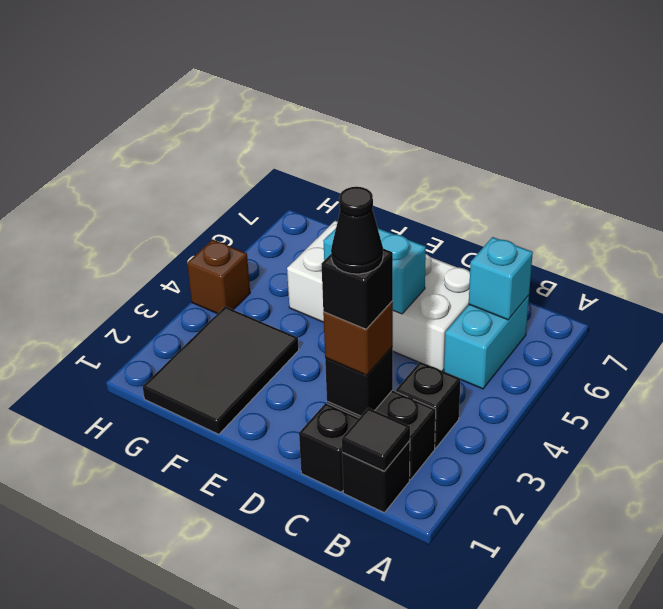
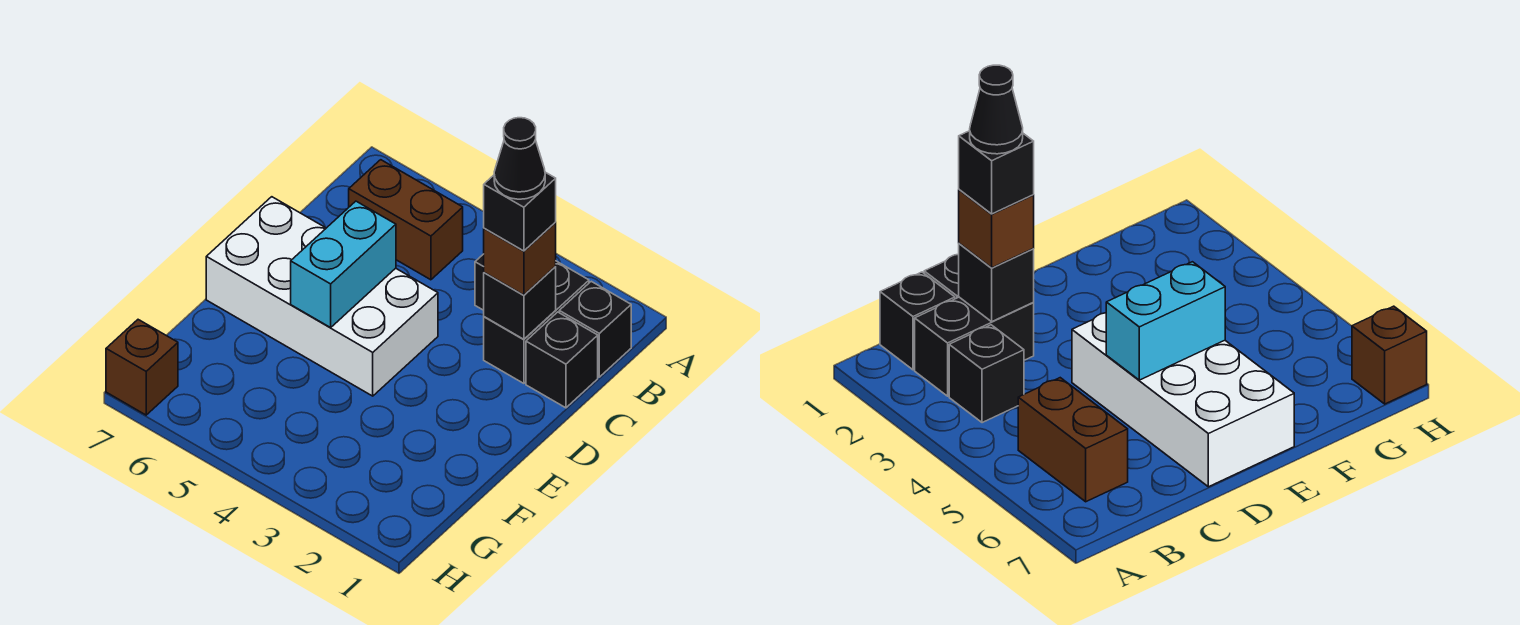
black 1x1 tile [342,408,410,471] -> none
cyan 1x2 brick [444,295,529,389] -> brown 1x2 brick [349,160,463,280]
cyan 1x1 brick [469,237,533,320] -> none
white 2x4 brick [287,221,470,371] -> white 2x4 brick turned to [206,197,438,396]
black 2x3 tile [143,307,299,434] -> none
brown 1x1 brick [187,239,250,314] -> brown 1x1 brick moved to [106,320,178,415]

